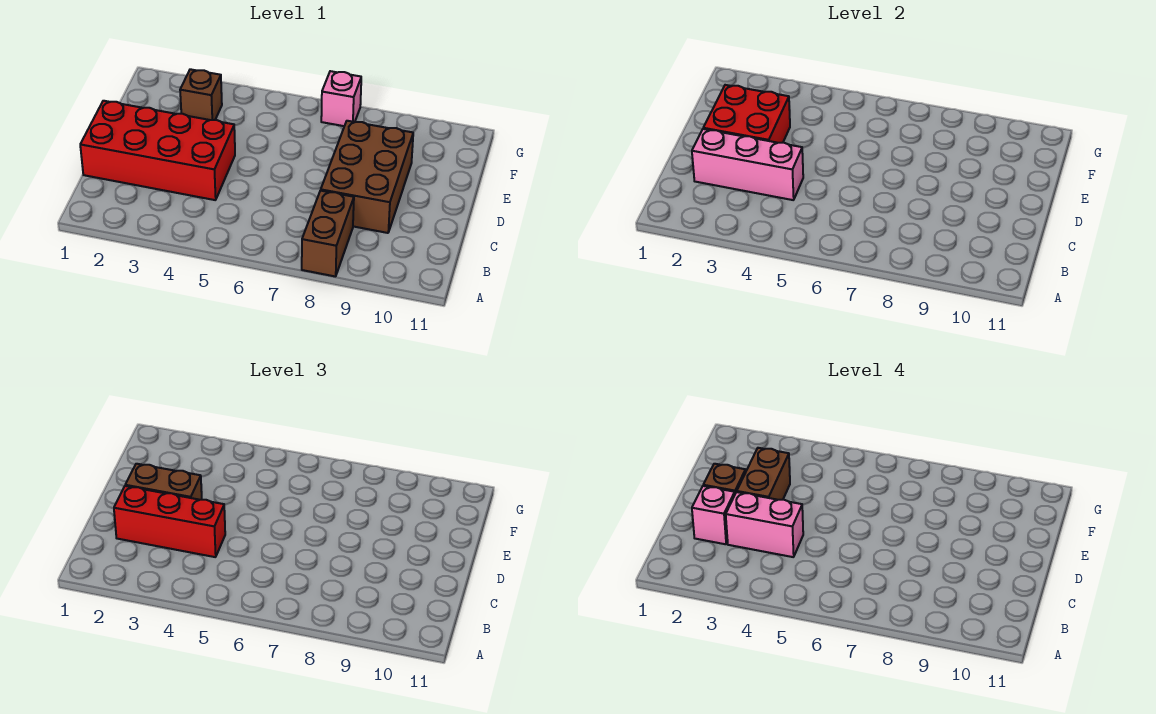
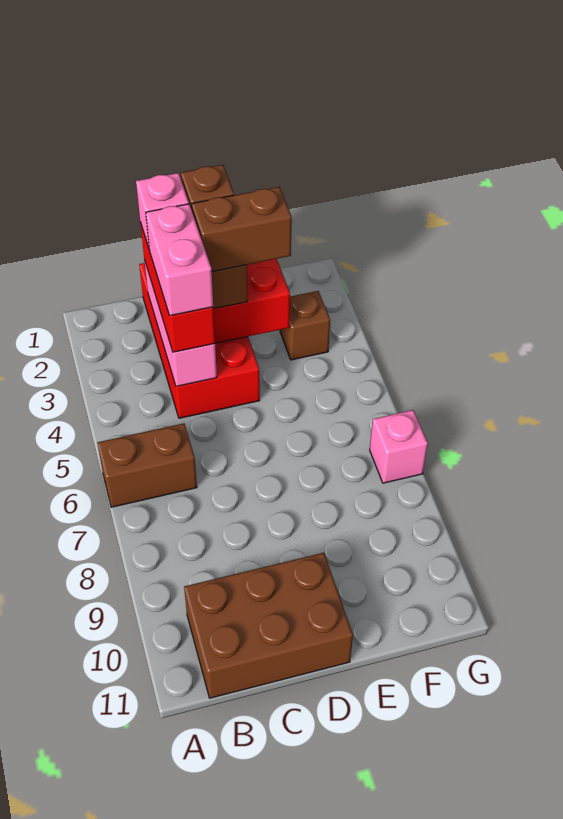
brown 1x2 brick [302,191,354,277] -> brown 1x2 brick moved to [98,423,197,507]
brown 2x3 brick [321,121,413,233] -> brown 2x3 brick moved to [184,553,353,698]

